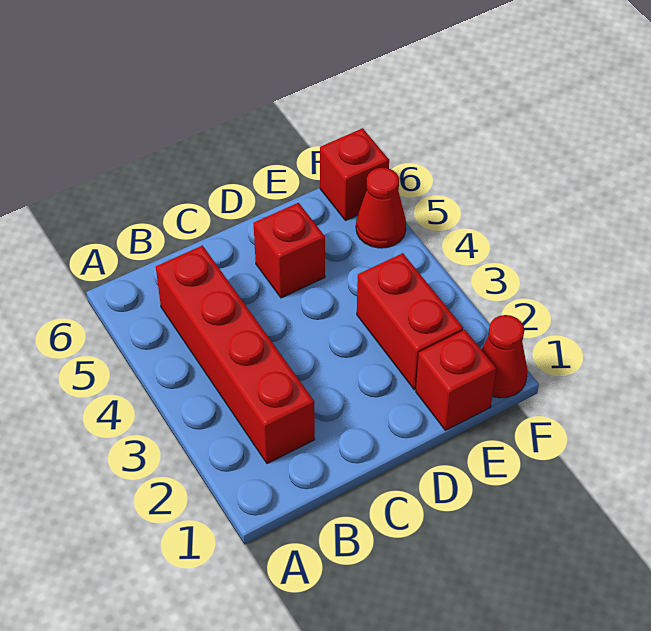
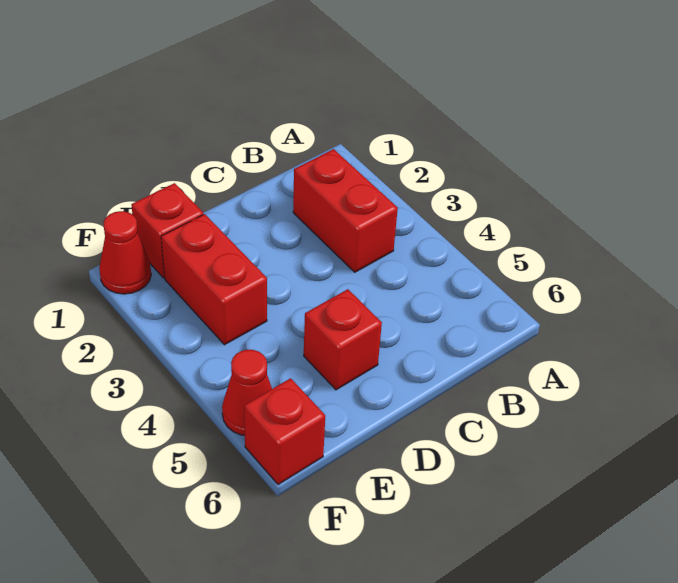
red 1x4 brick [156,245,315,464] -> red 1x2 brick [293,149,398,272]

